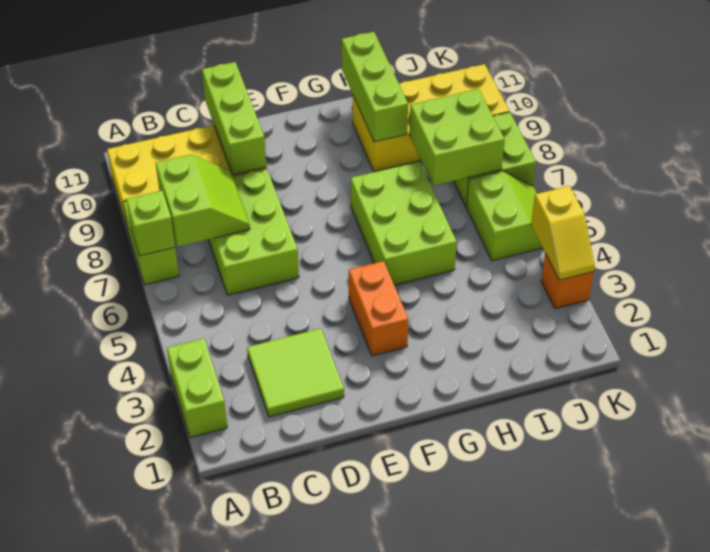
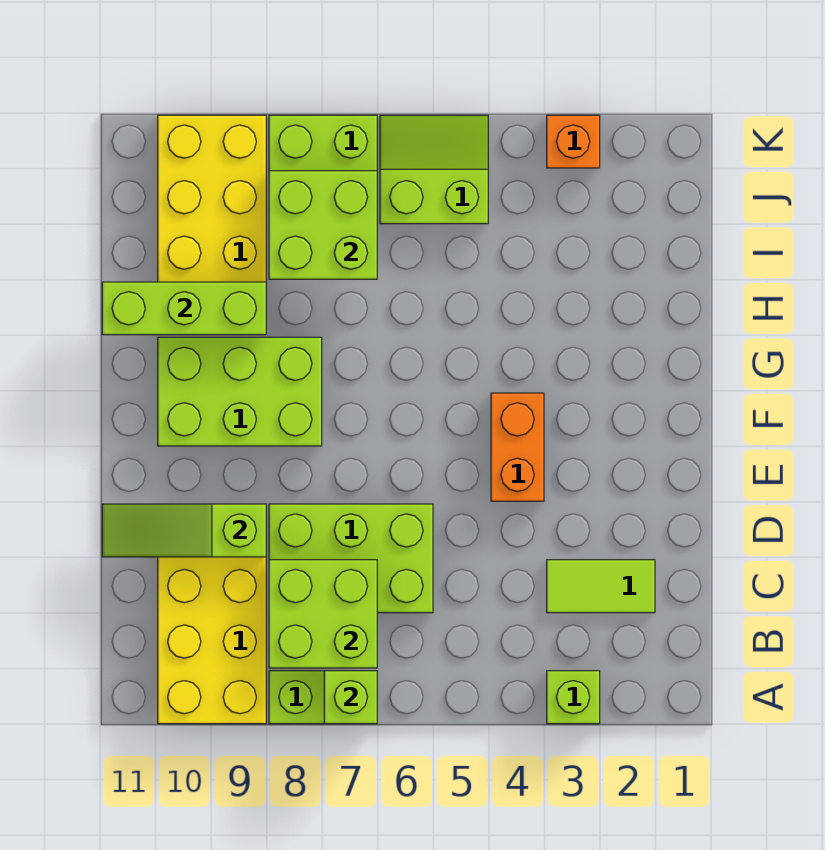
lime 1x2 brick [167,338,227,438] -> lime 1x1 brick [547,671,600,724]
lime 2x2 slope [156,154,250,247] -> lime 2x2 brick [269,560,377,668]
lime 2x2 tile [247,328,344,417] -> lime 1x2 tile [547,560,655,613]
lime 1x3 brick [202,62,266,175] -> lime 1x3 slope [102,504,266,557]
orange 1x2 brick [349,261,408,356] -> orange 1x2 brick turned to [491,393,544,501]
lime 2x3 brick [351,162,457,285] -> lime 2x3 brick moved to [158,337,322,446]
yellow 1x2 slope [531,186,595,280] -> none

